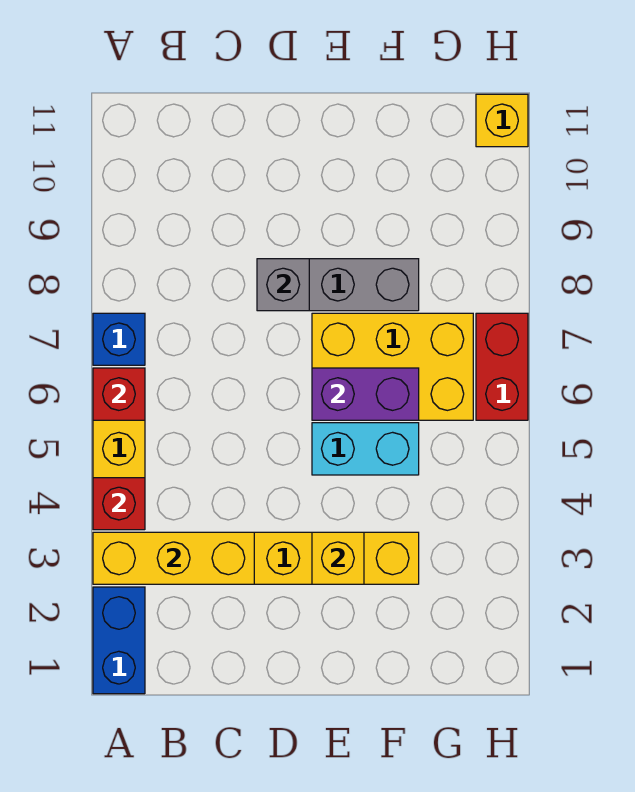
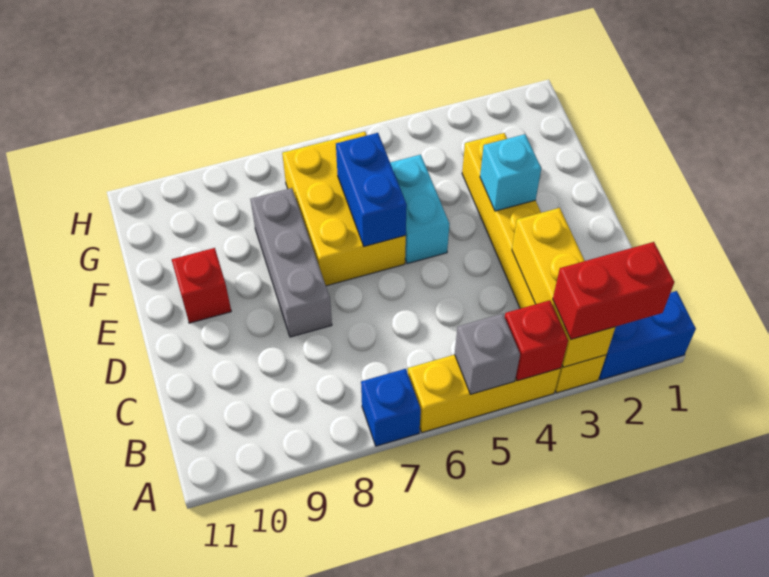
red 1x1 brick [93,368,145,420] -> red 1x1 brick moved to [172,248,231,323]
grey 1x1 brick [257,259,309,311] -> grey 1x1 brick moved to [455,314,520,394]
yellow 1x1 brick [312,532,364,584] -> cyan 1x1 brick [480,134,541,211]
purple 1x2 brick [312,368,419,420] -> blue 1x2 brick [336,133,407,247]
red 1x2 brick [476,313,528,420] -> red 1x2 brick moved to [553,242,674,339]
yellow 1x1 brick [476,94,528,147] -> none

